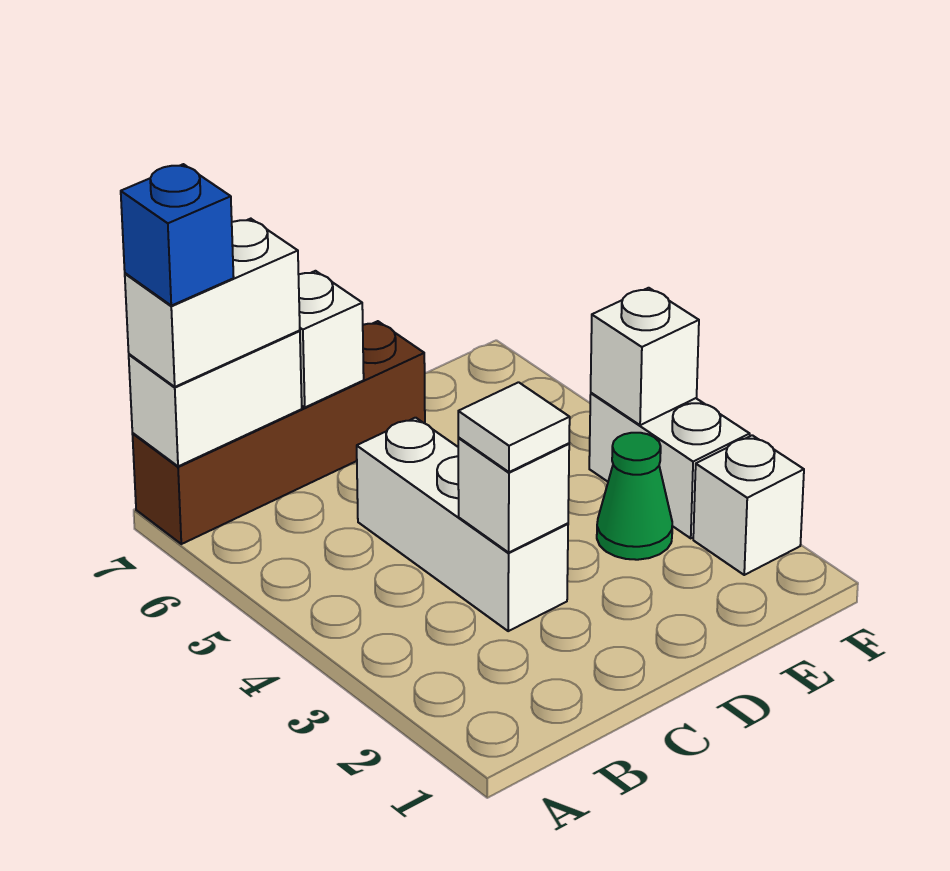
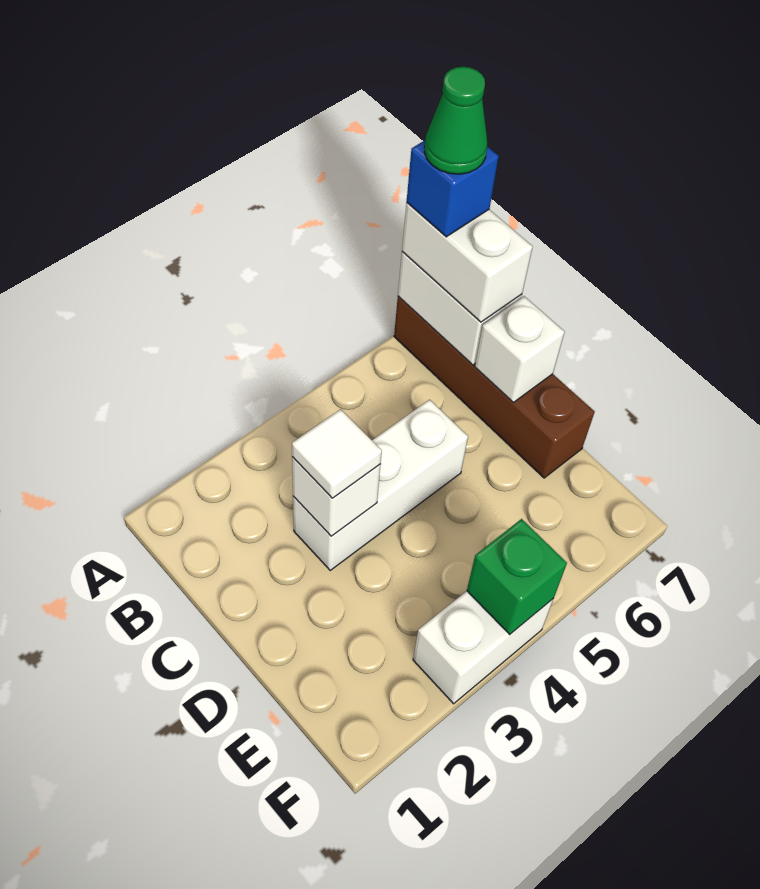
green 1x1 cone [597,433,672,560] -> green 1x1 cone moved to [424,67,487,174]
white 1x1 brick [693,435,804,575] -> none
white 1x1 brick [591,288,699,425] -> green 1x1 brick [467,519,567,635]

